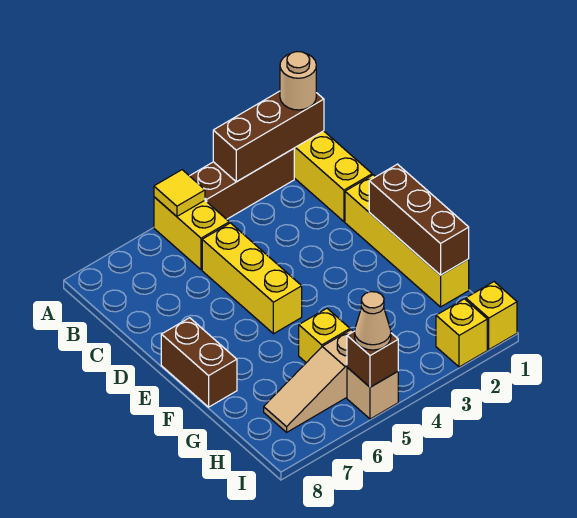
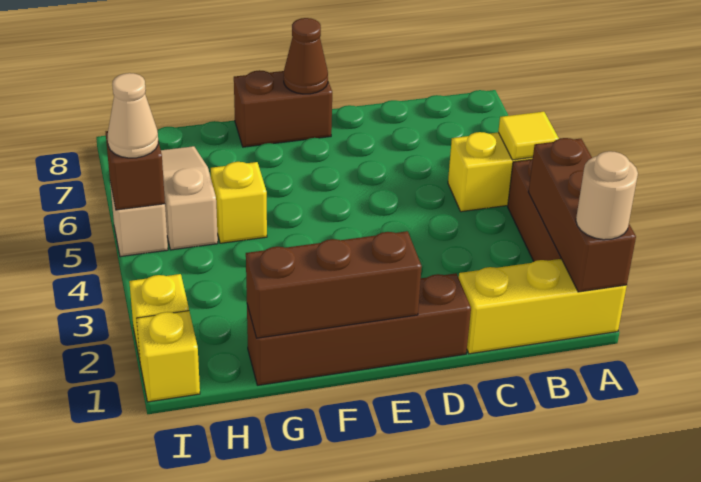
yellow 1x3 brick [202,223,302,334] -> none
yellow 1x4 brick [345,175,469,307] -> brown 1x4 brick [247,273,471,385]
none -> brown 1x1 cone [284,18,328,94]

